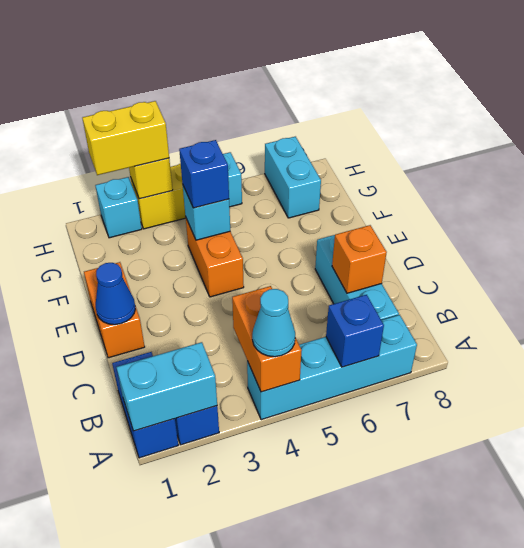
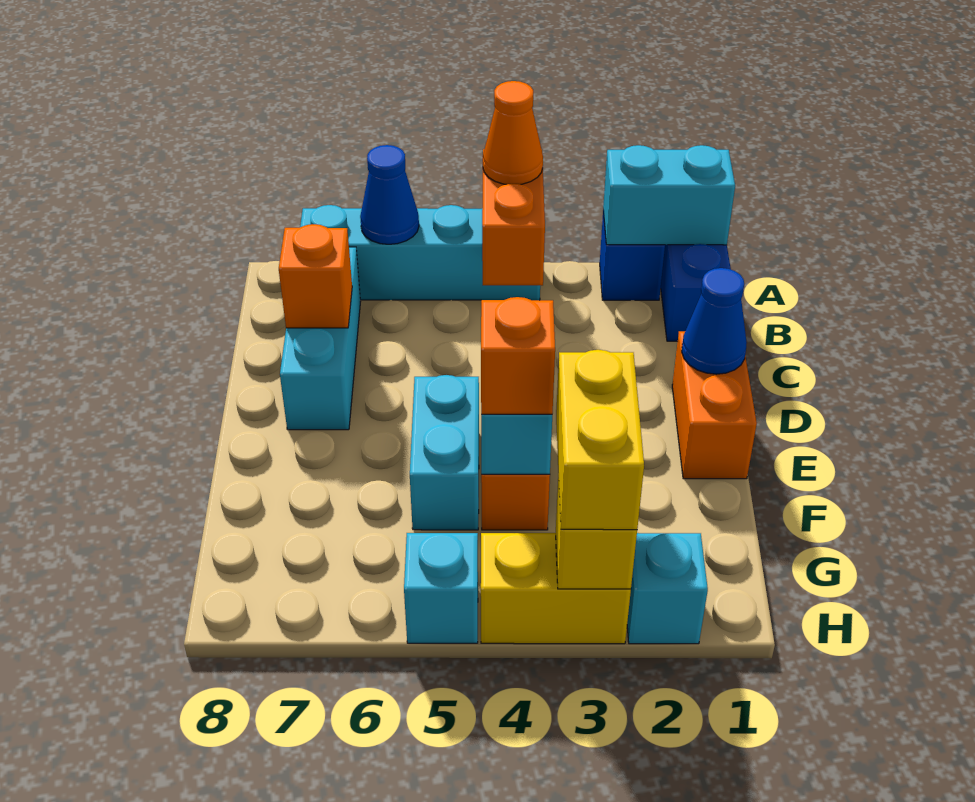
cyan 1x1 cone [252,289,295,357] -> orange 1x1 cone [483,81,543,184]
blue 1x1 brick [326,295,384,367] -> blue 1x1 cone [360,145,419,244]
blue 1x1 brick [179,140,229,208] -> orange 1x1 brick [481,297,555,414]
cyan 1x2 brick [265,137,321,218] -> cyan 1x2 brick moved to [410,375,479,530]
yellow 1x2 brick [82,101,169,175] -> yellow 1x2 brick turned to [556,350,644,530]

